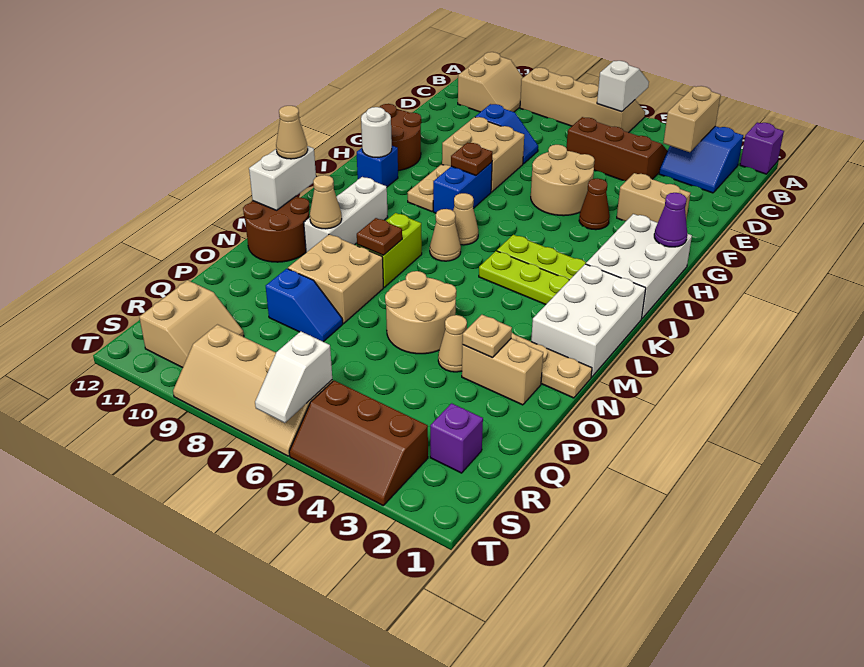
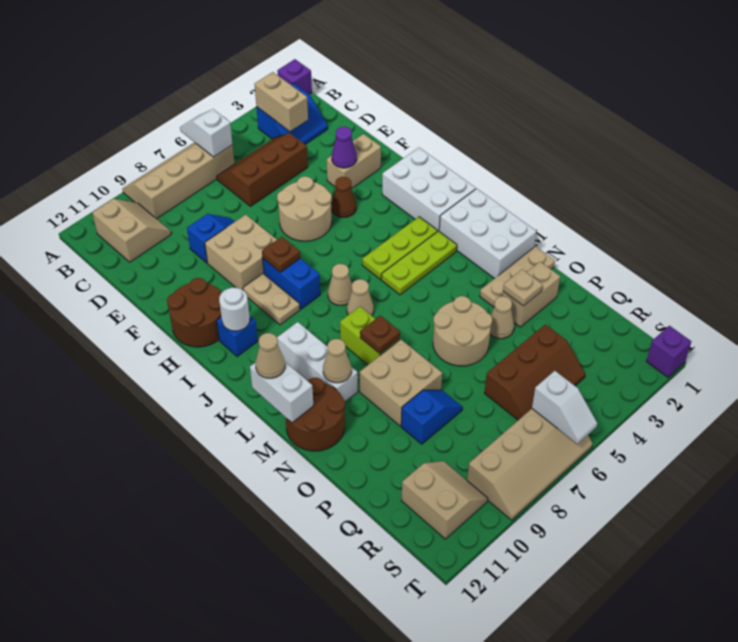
purple 1x1 cone [654,193,687,247] -> purple 1x1 cone moved to [332,127,357,168]
purple 1x1 brick [430,403,483,473] -> purple 1x1 brick moved to [646,326,691,377]
brown 2x3 slope [289,381,428,505] -> brown 2x3 slope moved to [484,324,585,420]

